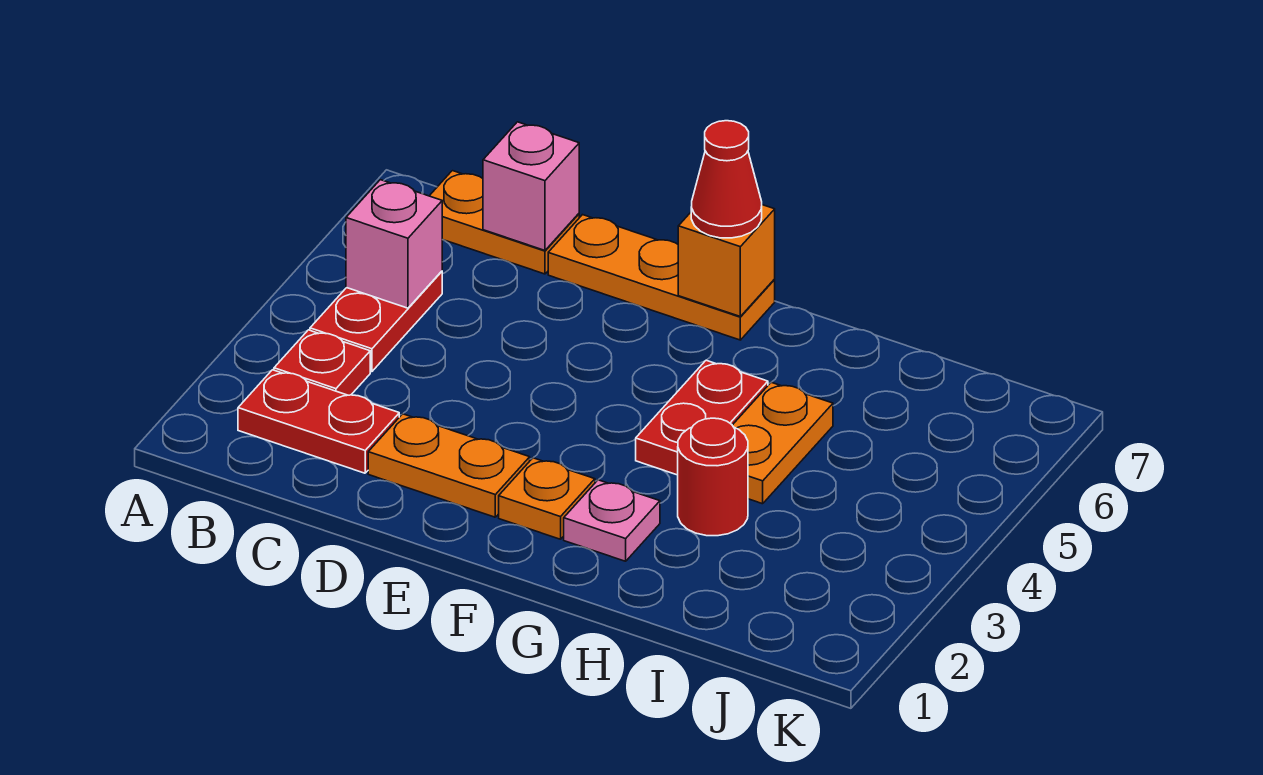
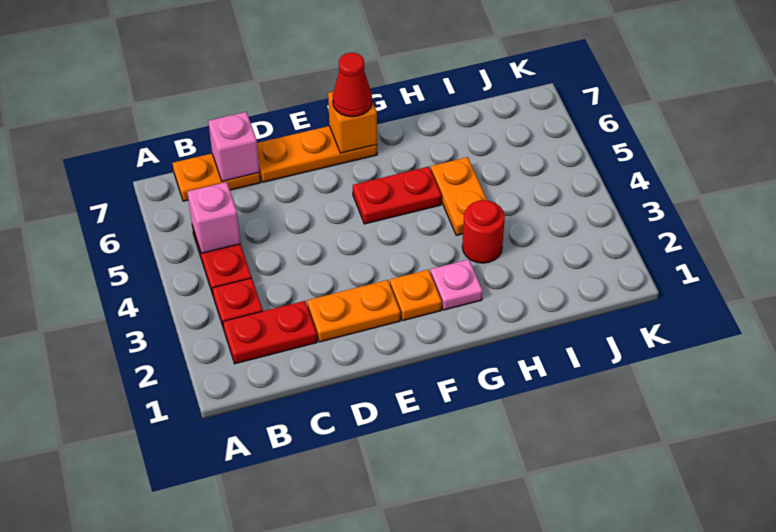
red 1x2 plate [636,360,768,475] -> red 1x2 plate turned to [353,167,441,224]

